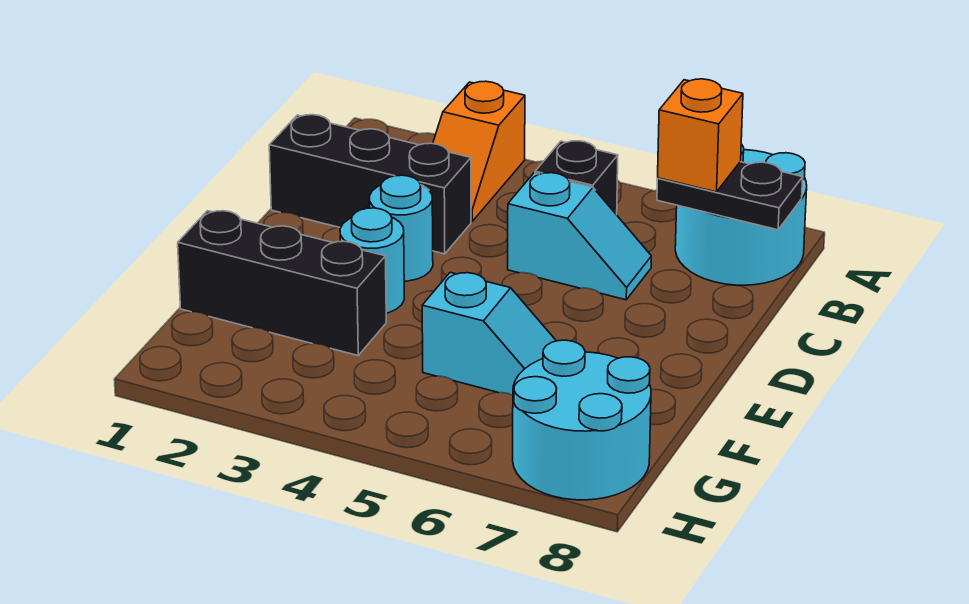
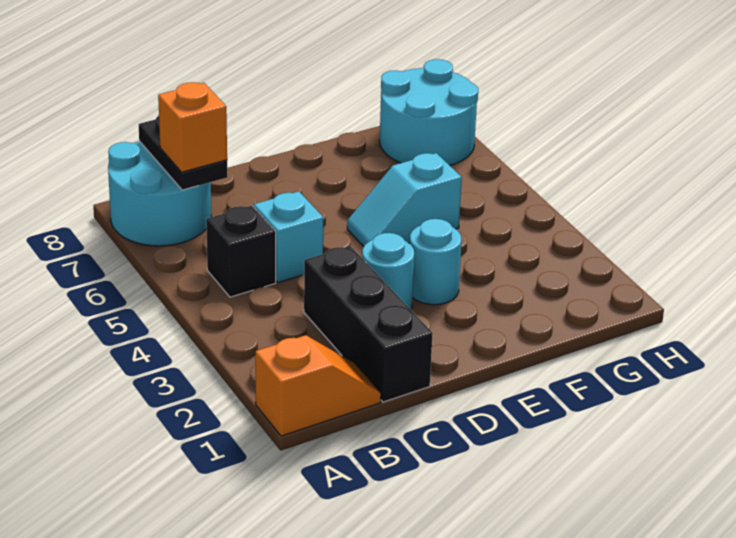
orange 1x2 slope [433,81,525,221] -> orange 1x2 slope moved to [255,335,381,436]
black 1x3 brick [178,211,386,355] -> none
cyan 1x2 slope [422,272,556,395] -> cyan 1x2 slope turned to [347,153,462,246]

